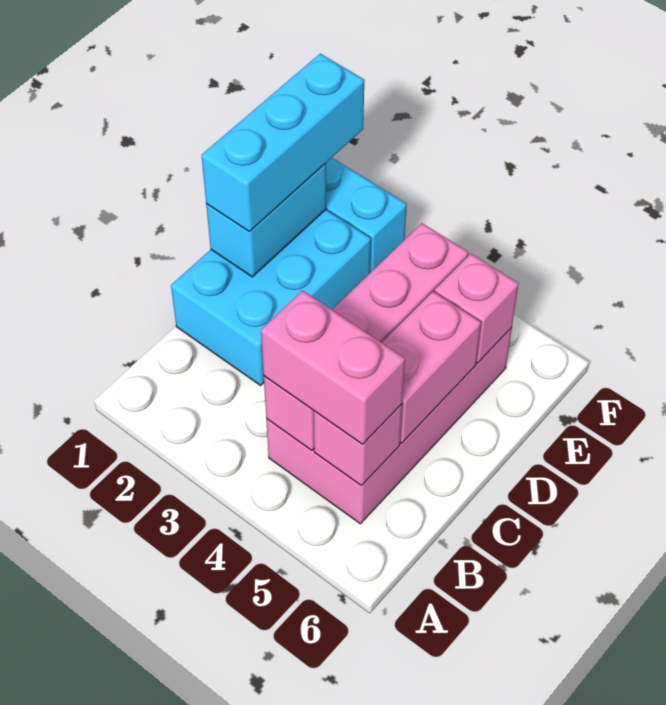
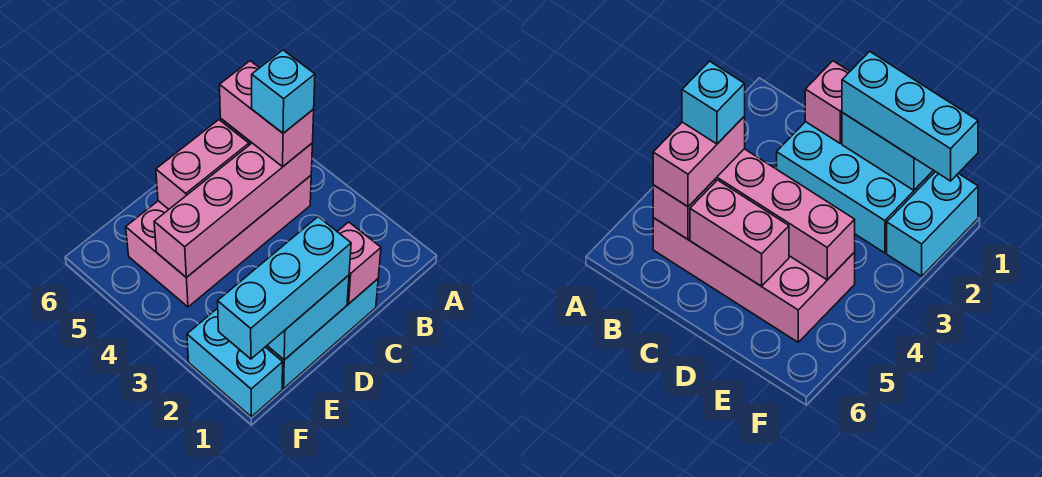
none -> cyan 1x1 brick [252,50,315,133]
pink 1x1 brick [435,254,519,363] -> pink 1x1 brick moved to [337,222,381,304]

